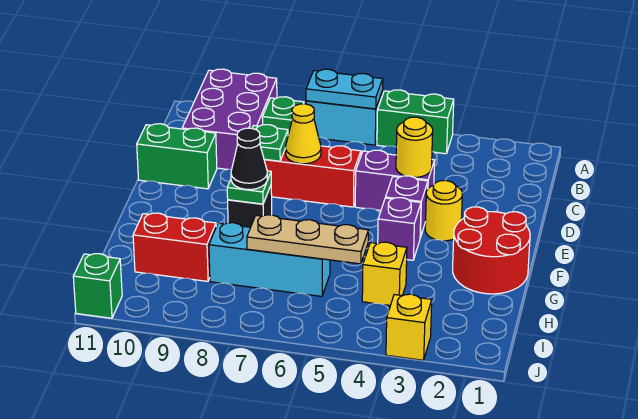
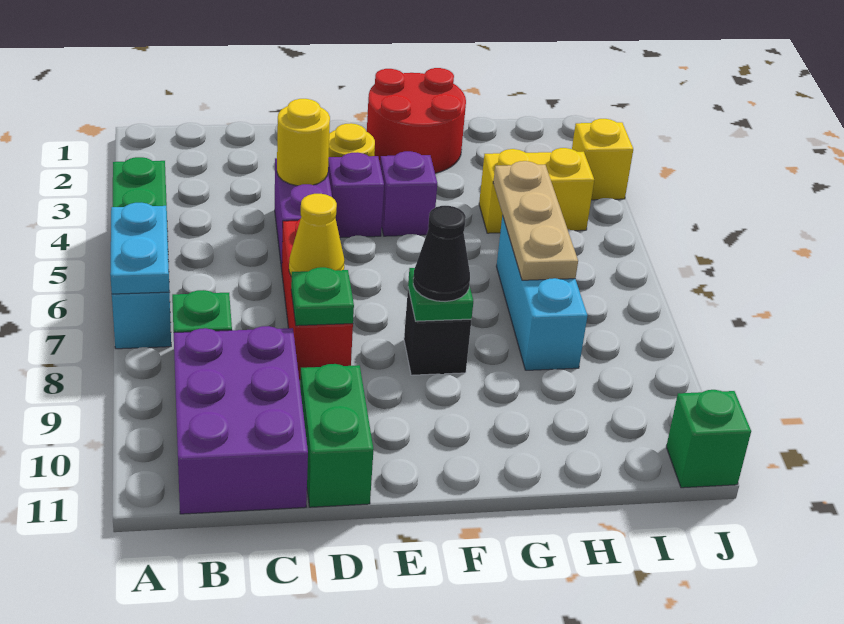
purple 2x3 brick [182,69,277,169] -> purple 2x3 brick turned to [174,326,308,514]
yellow 1x1 brick [362,242,407,305] -> yellow 1x2 brick [479,148,594,233]
red 1x2 brick [133,213,216,281] -> none

